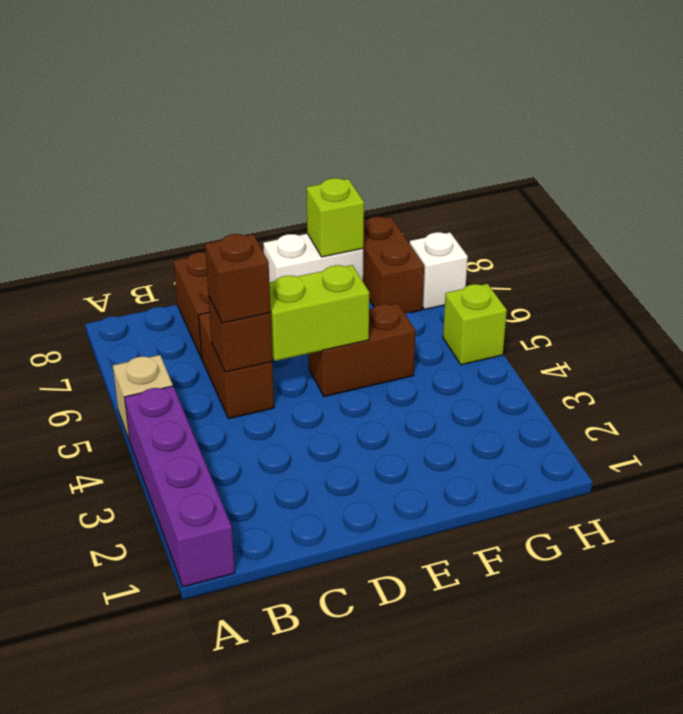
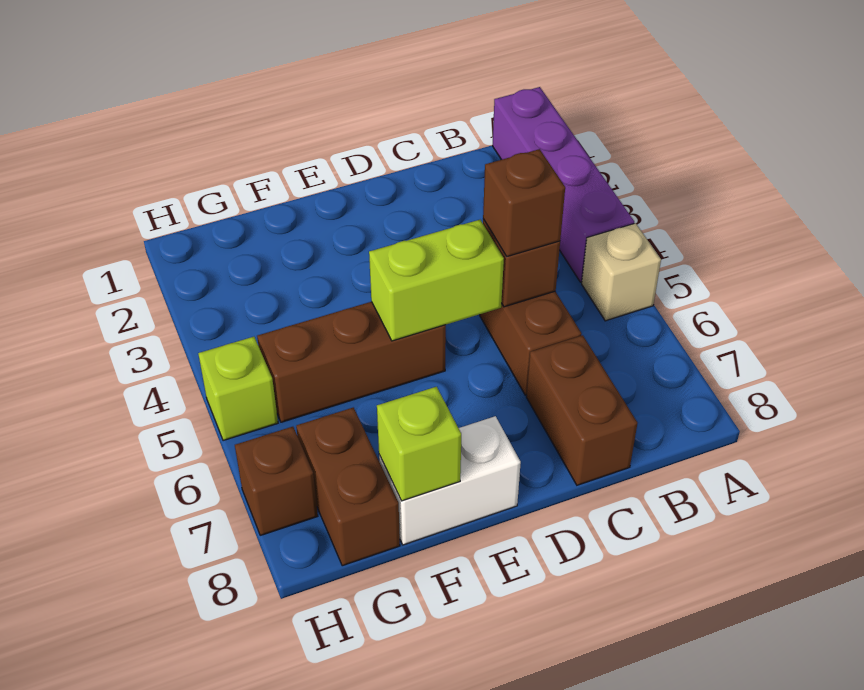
brown 1x2 brick [308,303,415,396] -> brown 1x3 brick [257,302,446,422]
white 1x1 brick [410,232,468,309] -> brown 1x1 brick [235,427,318,535]

